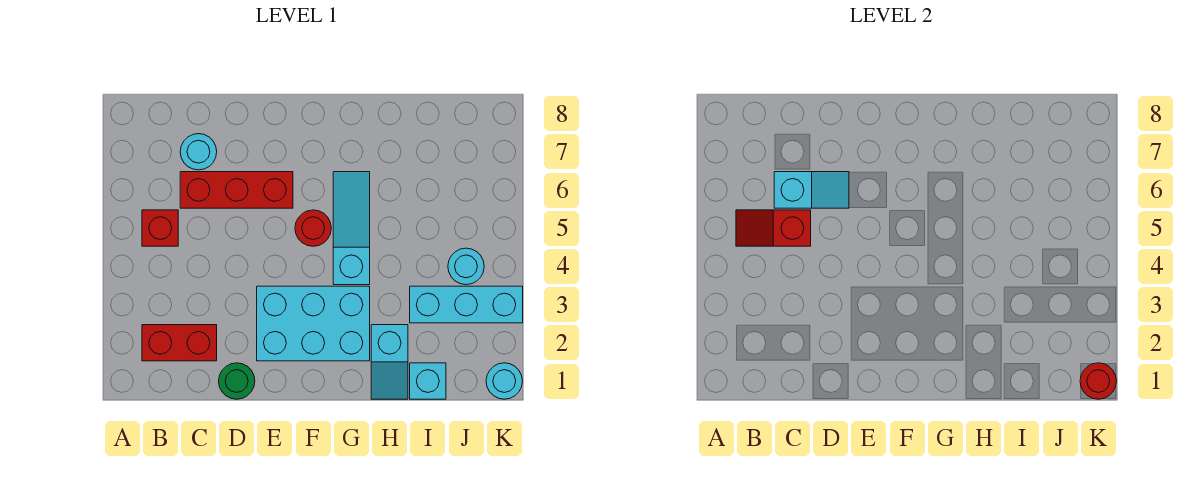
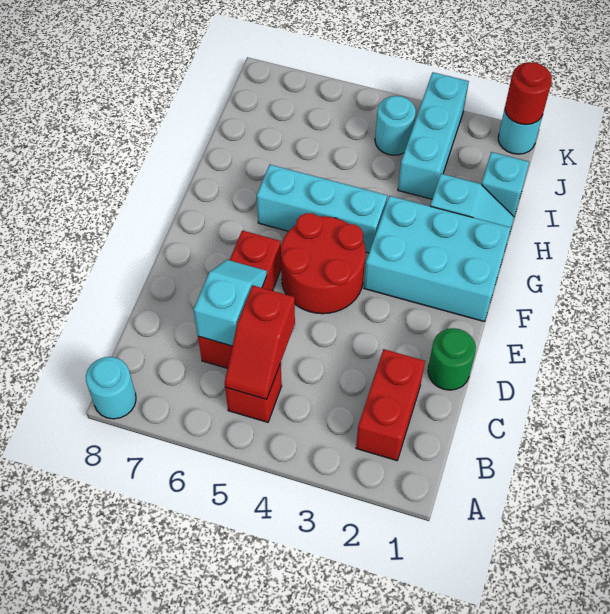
cyan 1x1 round brick [180,134,217,170] -> cyan 1x1 round brick moved to [86,357,136,419]
cyan 2x3 brick [257,286,370,361] -> cyan 2x3 brick turned to [364,196,511,321]
red 1x1 round brick [295,210,331,246] -> red 2x2 round brick [281,213,365,314]
cyan 1x3 slope [333,172,370,285] -> cyan 1x3 brick [257,165,387,253]

